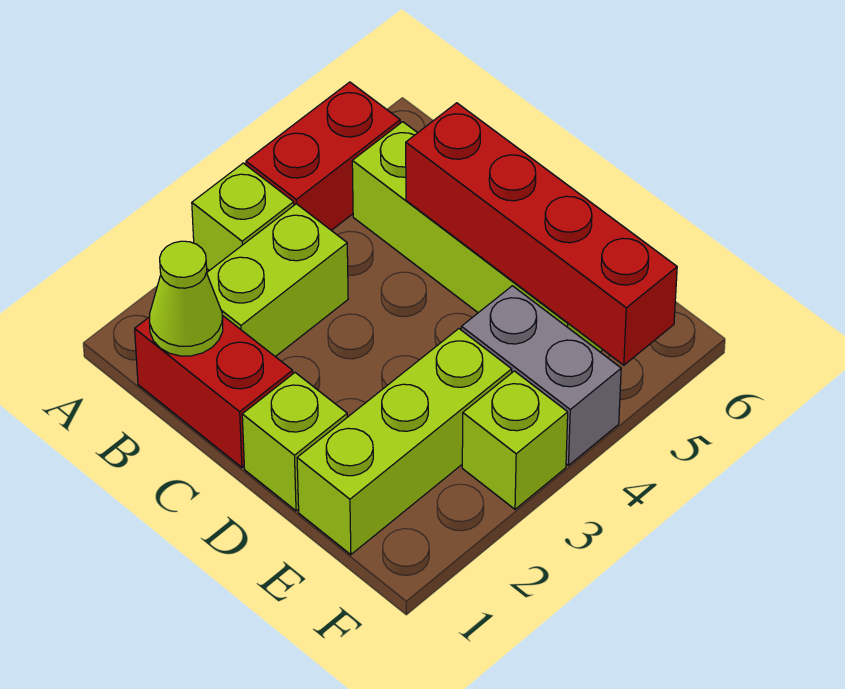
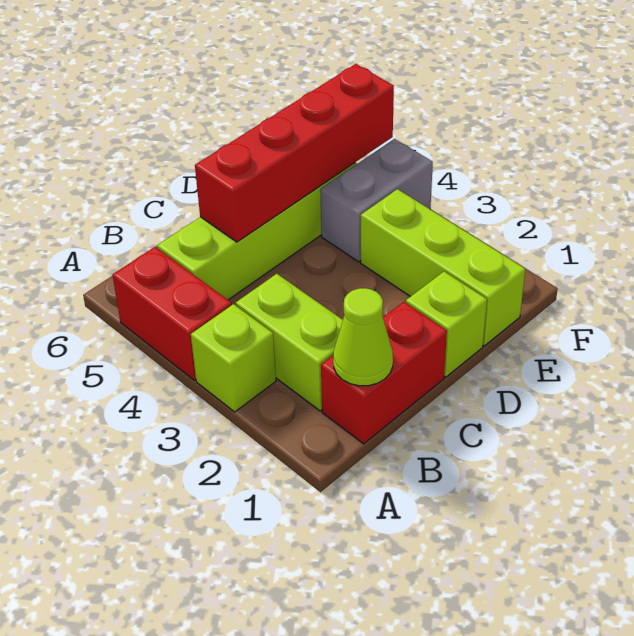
lime 1x1 brick [462,371,568,509] -> none

